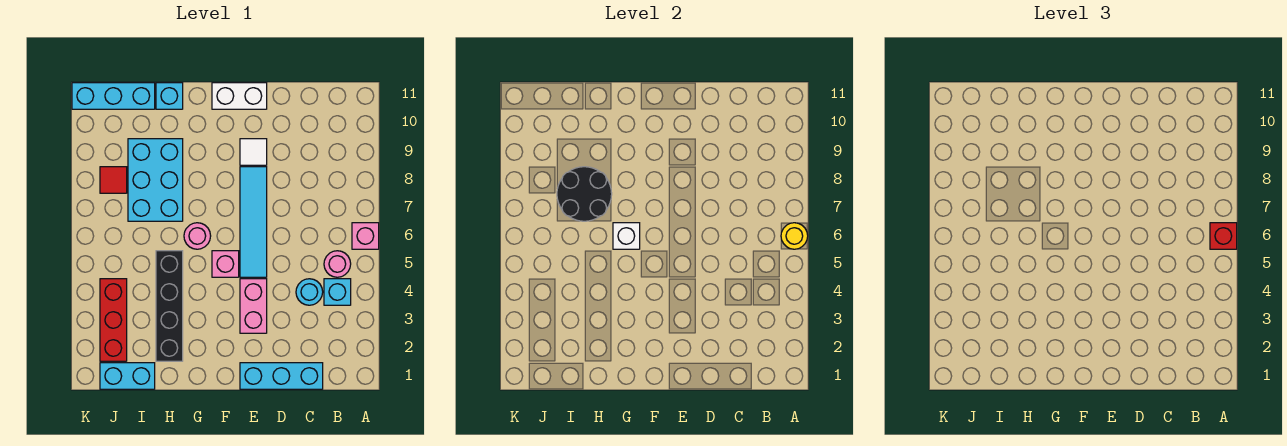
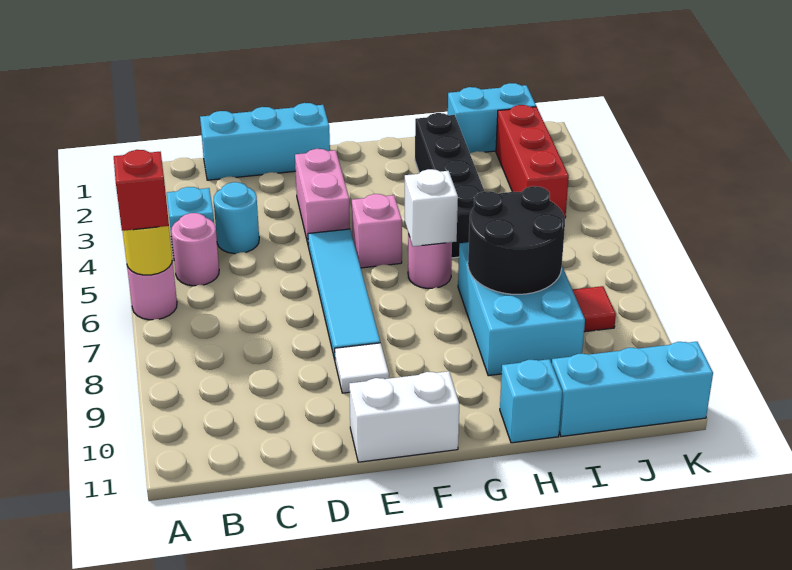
pink 1x1 brick [352,223,379,249] -> pink 1x1 round brick [127,261,177,320]

